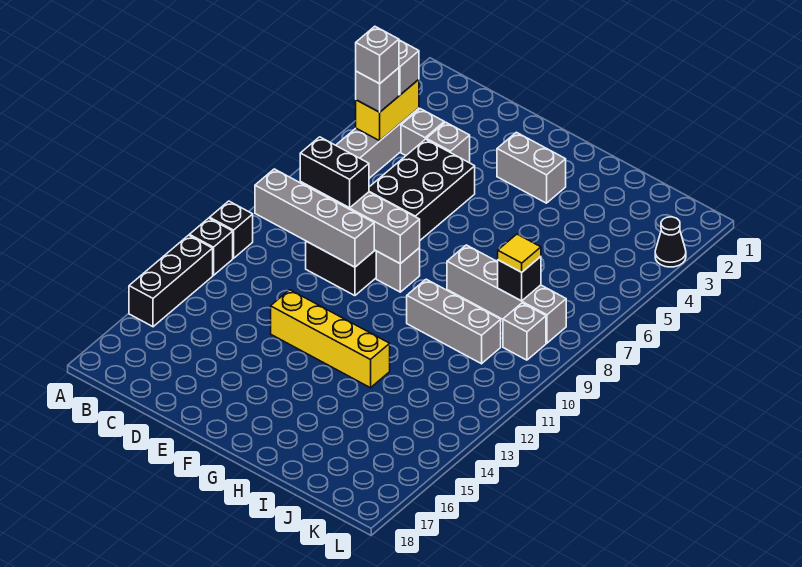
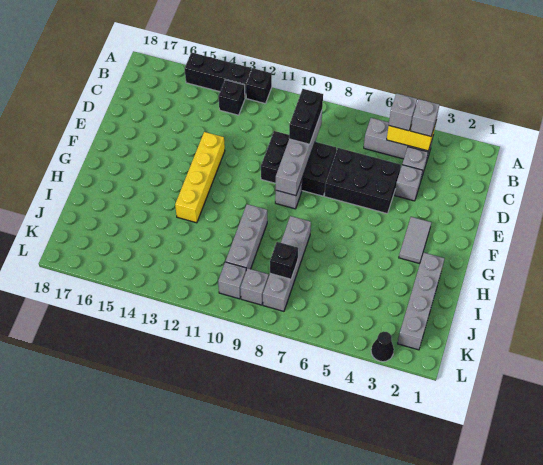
black 1x1 brick [210,201,253,258] -> black 1x1 brick moved to [218,80,245,115]
grey 1x1 brick [356,26,399,84] -> grey 1x1 brick moved to [218,262,246,299]
grey 1x4 brick [255,169,374,267] -> grey 1x4 brick moved to [398,253,445,350]
grey 1x2 brick [497,132,566,203] -> grey 1x2 tile [399,217,431,263]
yellow 1x1 tile [498,234,541,272] -> none

